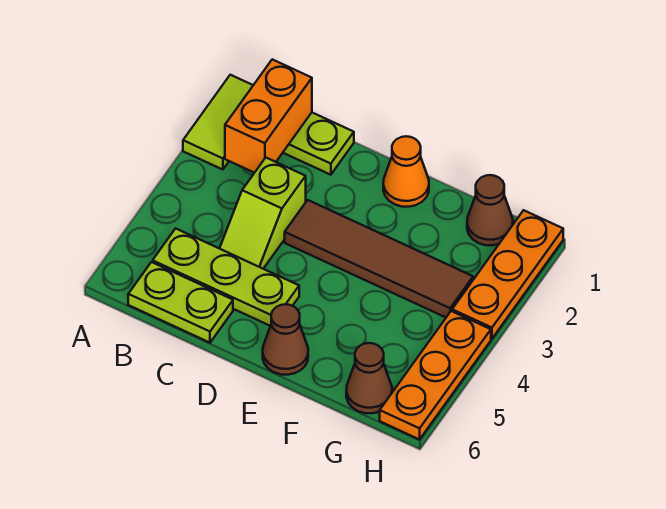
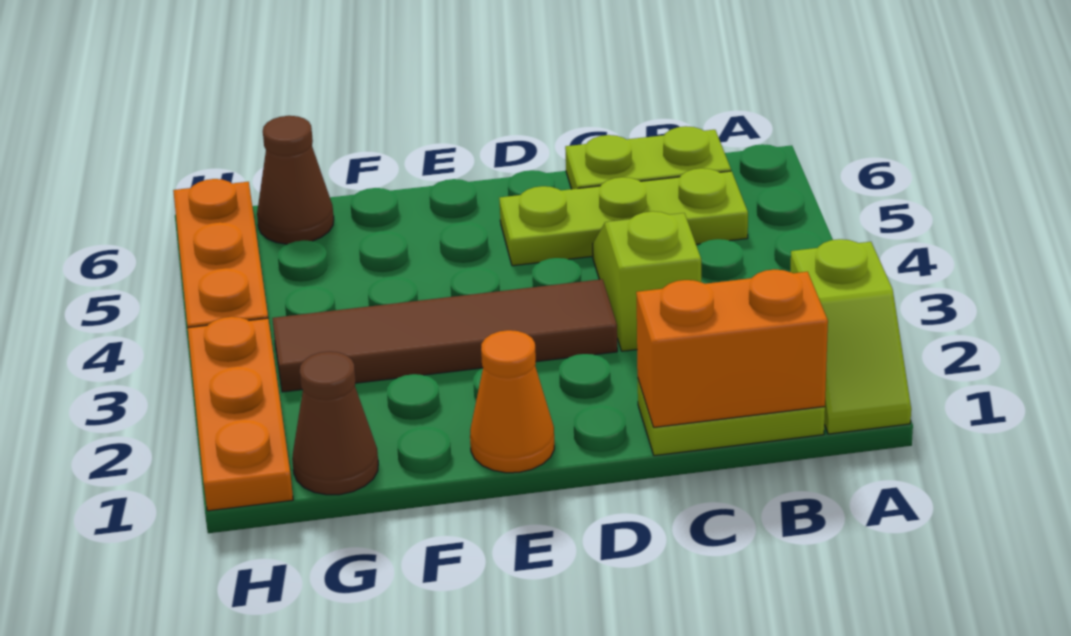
lime 1x2 tile [183,75,253,170] -> lime 1x2 slope [790,239,911,434]
orange 1x2 brick [225,59,312,173] -> orange 1x2 brick turned to [636,269,828,427]
brown 1x1 cone [263,304,308,375] -> none

